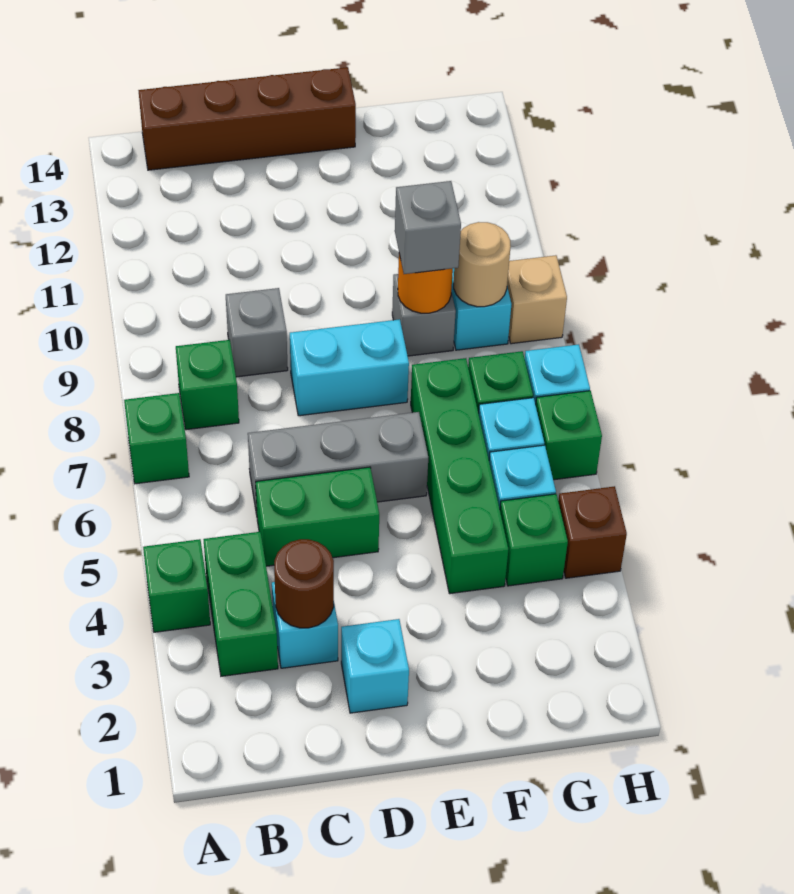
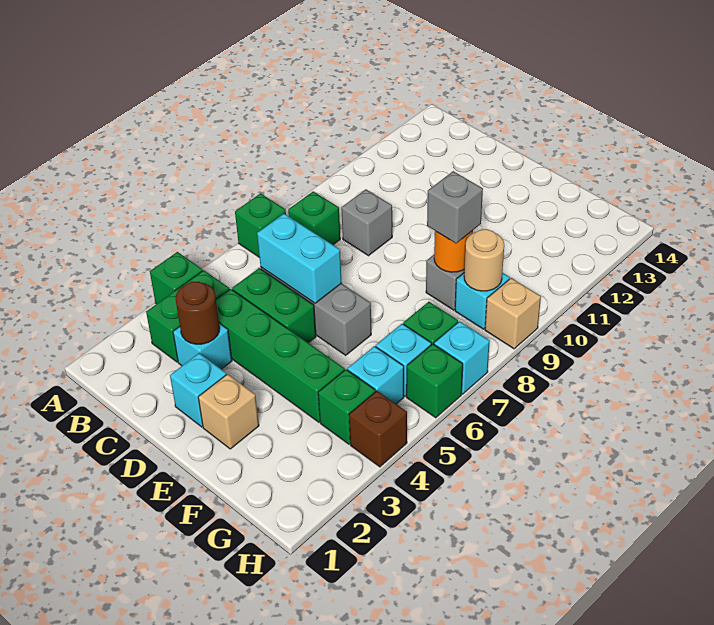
brown 1x4 brick [138,67,356,170] -> none
cyan 1x2 brick [290,319,409,416] -> cyan 1x2 brick moved to [257,214,342,303]
none -> tan 1x1 brick [198,374,259,449]
green 1x4 brick [411,358,509,594] -> green 1x4 brick turned to [216,289,345,422]

